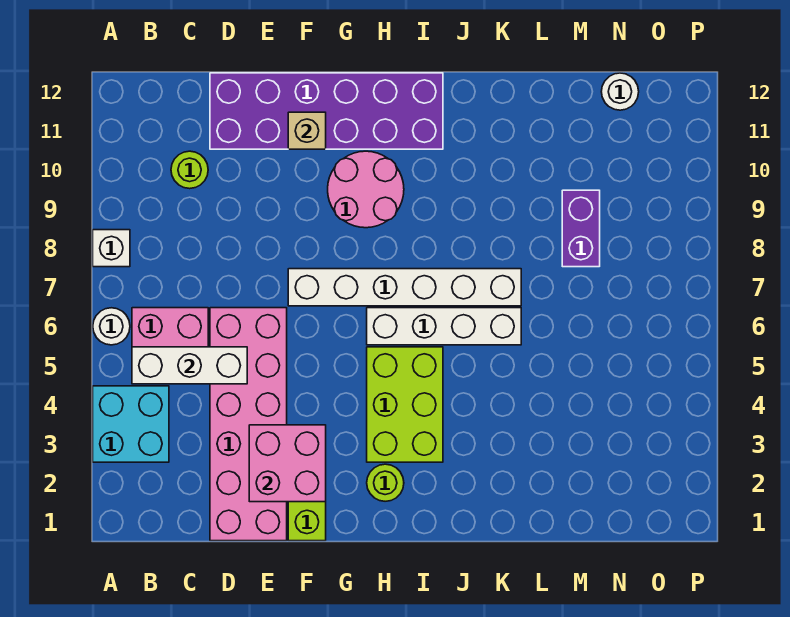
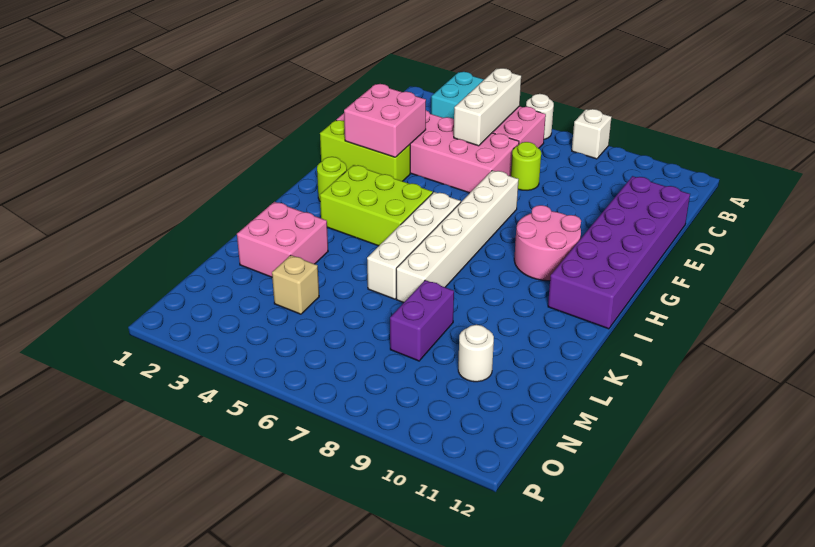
lime 1x1 round brick [171,151,208,189] -> lime 1x1 round brick moved to [511,142,541,190]
tan 1x1 brick [288,112,326,149] -> tan 1x1 brick moved to [272,255,319,314]
none -> pink 2x2 brick [237,202,328,277]
purple 1x2 brick [562,190,600,267] -> purple 1x2 brick turned to [390,280,454,361]
white 1x1 round brick [601,73,639,110] -> white 1x1 round brick moved to [458,325,494,382]

